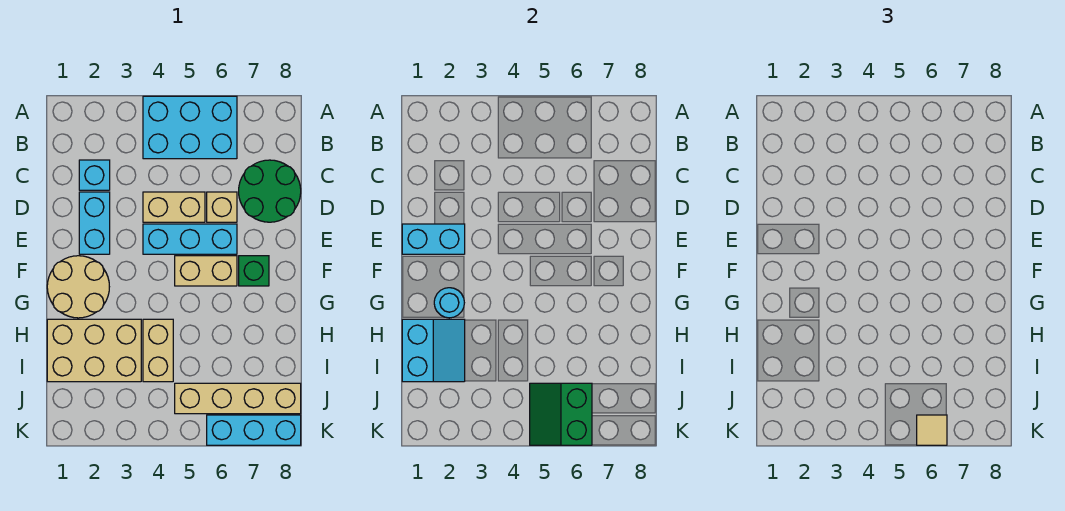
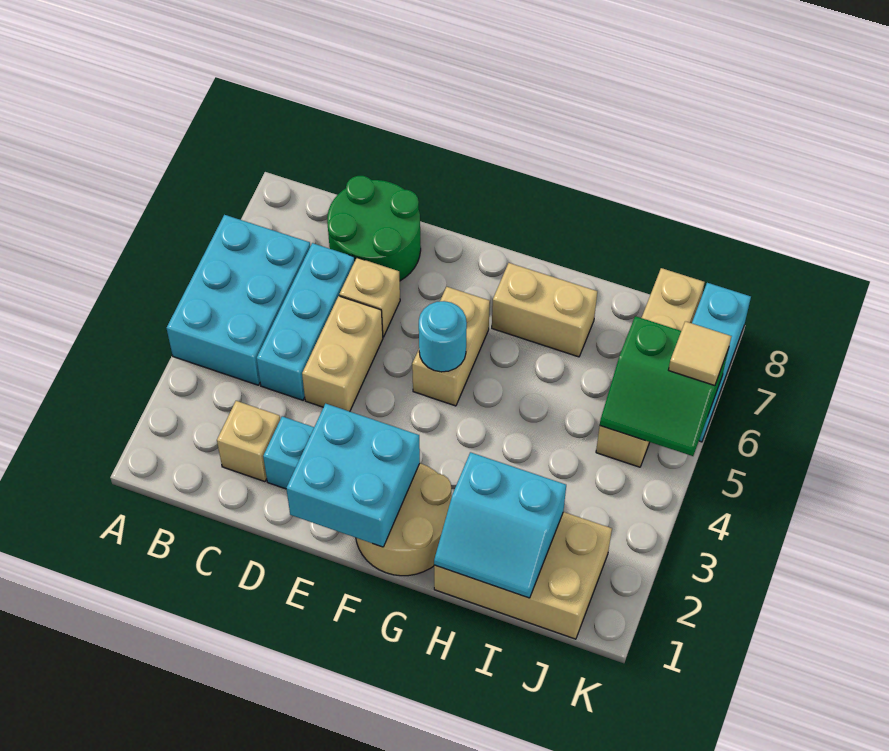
cyan 1x1 brick [79,160,110,190] -> tan 1x1 brick [217,401,280,482]
cyan 1x2 brick [402,224,465,254] -> cyan 2x2 brick [286,404,420,547]
cyan 1x3 brick [143,224,237,254] -> cyan 1x3 brick moved to [257,243,355,400]
green 1x1 brick [239,256,269,286] -> none
cyan 1x1 round brick [434,288,464,318] -> cyan 1x1 round brick moved to [419,301,467,372]
tan 2x3 brick [47,319,141,382] -> tan 2x3 brick turned to [434,512,612,639]
cyan 2x2 slope [402,319,465,382] -> cyan 2x2 slope turned to [434,452,566,598]
tan 1x2 brick [143,319,173,382] -> tan 1x2 brick moved to [492,263,597,357]

